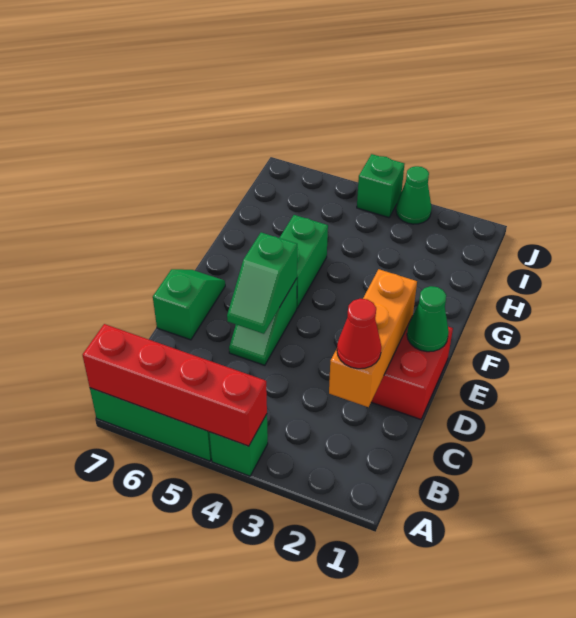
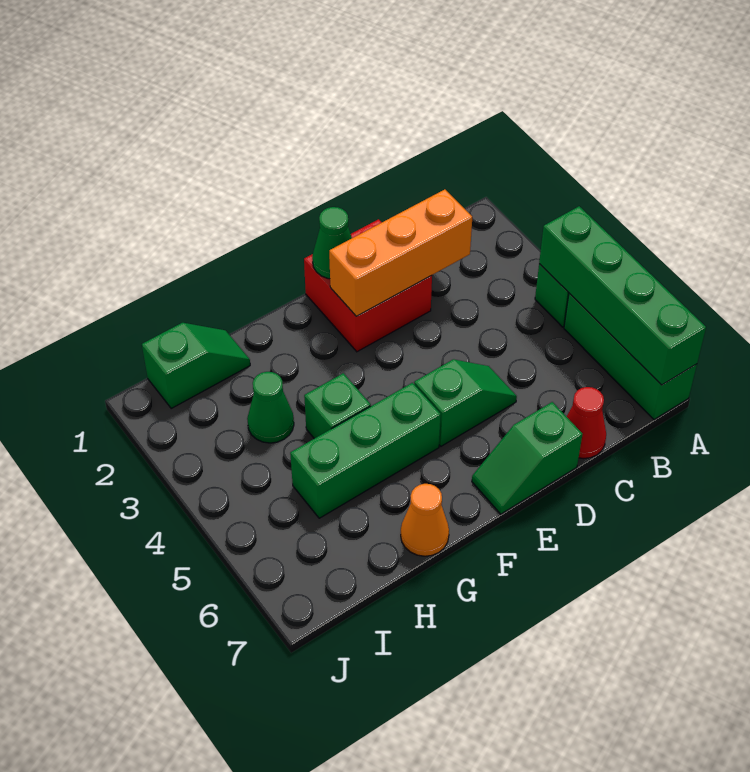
red 1x4 brick [83,324,267,446] -> green 1x4 brick [539,206,706,385]
red 1x1 cone [337,299,381,369] -> red 1x1 cone moved to [567,387,606,459]
green 1x2 slope [227,233,297,334] -> green 1x2 slope moved to [142,323,250,408]
green 1x2 brick [280,215,328,308] -> green 1x3 brick [290,383,441,518]
none -> orange 1x1 cone [401,484,449,556]
green 1x1 cone [396,166,432,224] -> green 1x1 cone moved to [247,372,294,443]
green 1x1 brick [357,154,404,218] -> green 1x1 brick moved to [304,373,371,439]

